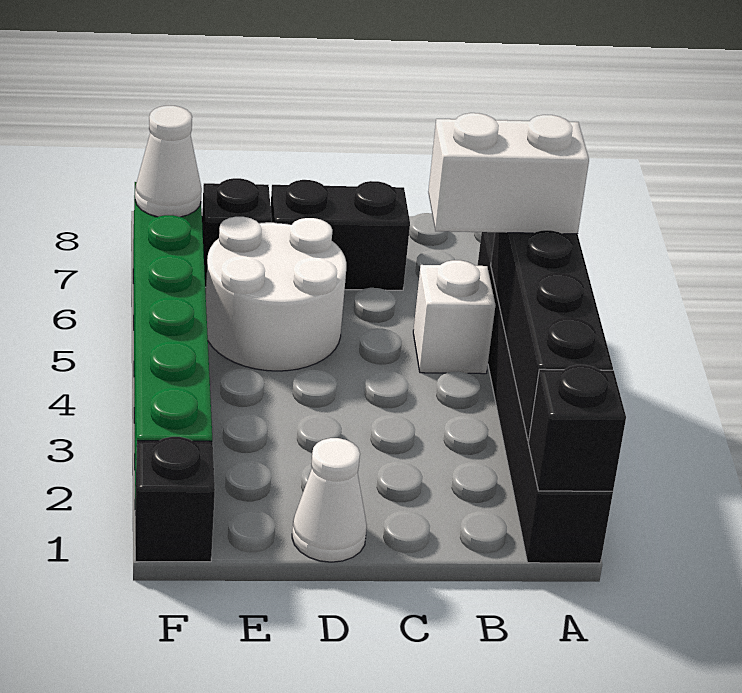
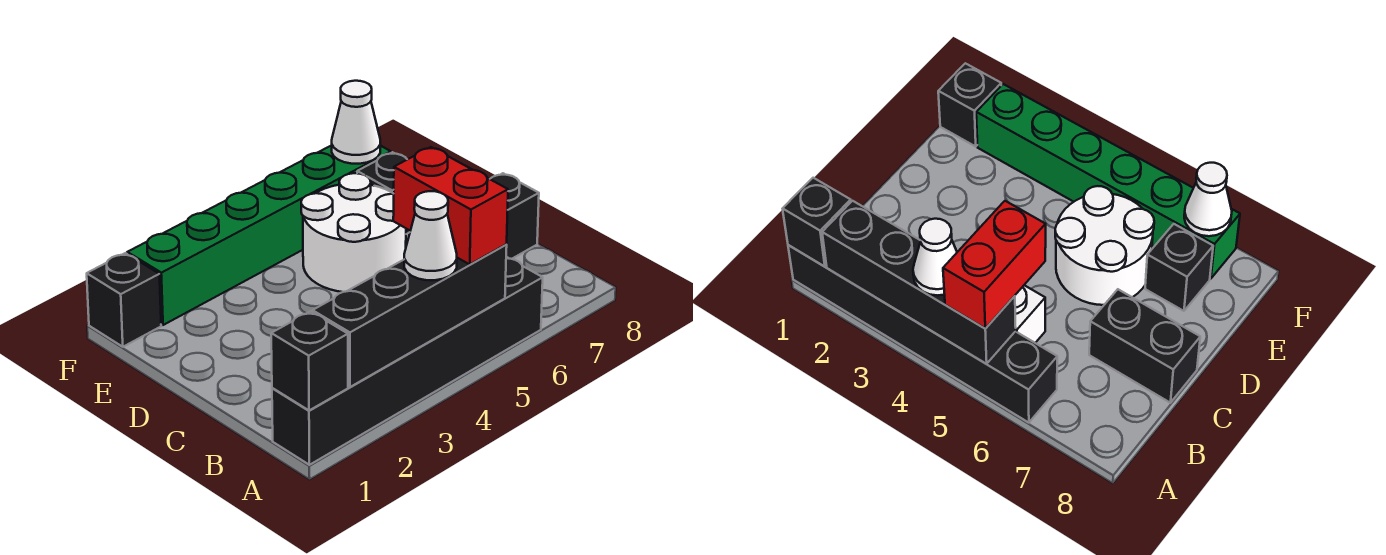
white 1x2 brick [428,113,589,234] -> red 1x2 brick [393,147,508,264]
black 1x2 brick [271,180,410,290] -> black 1x2 brick turned to [490,173,539,259]
white 1x1 cone [292,438,367,562] -> white 1x1 cone moved to [404,191,457,280]

